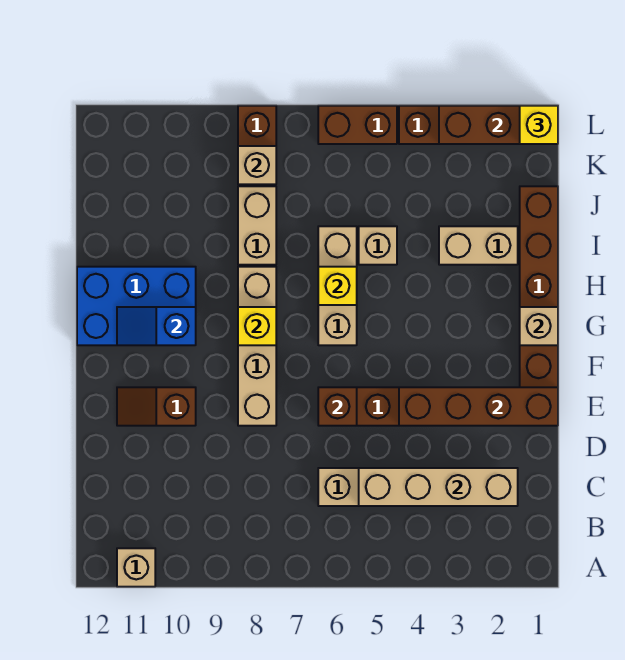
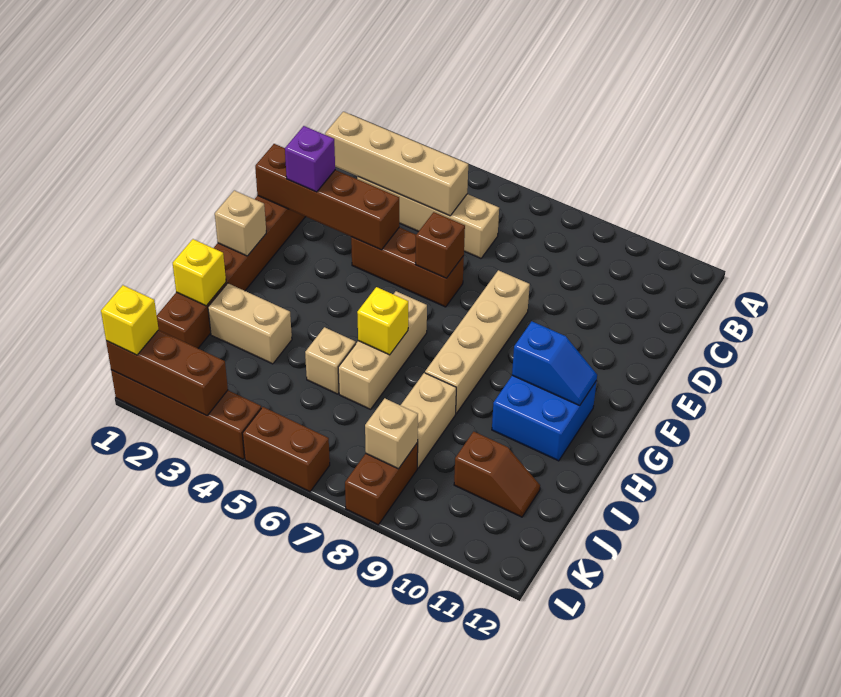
tan 1x1 brick [117,548,155,587] -> none
none -> purple 1x1 brick [285,126,335,192]
brown 1x2 slope [117,387,196,426] -> brown 1x2 slope moved to [454,432,540,517]
yellow 1x1 brick [238,307,276,345] -> yellow 1x1 brick moved to [173,239,226,306]
blue 2x3 brick [77,267,196,345] -> blue 2x2 brick [492,375,596,461]

